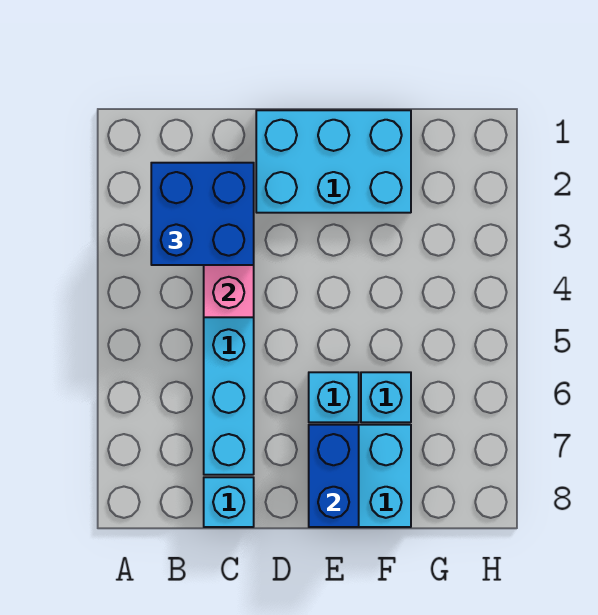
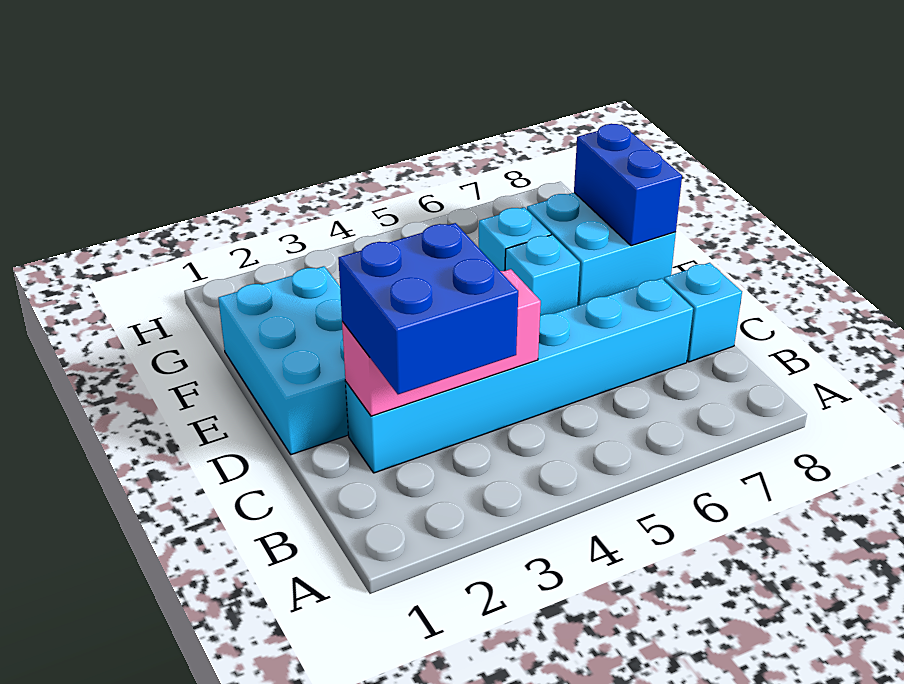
blue 1x2 brick [309,425,359,527] -> blue 1x2 brick turned to [574,124,682,246]

